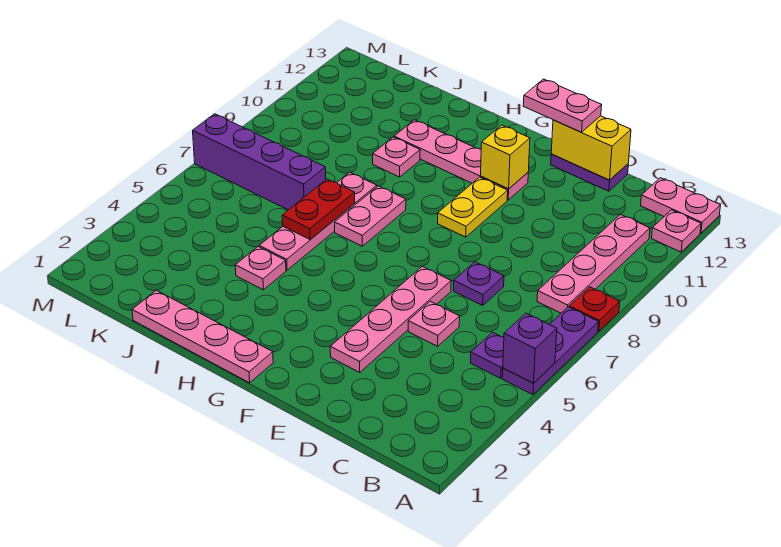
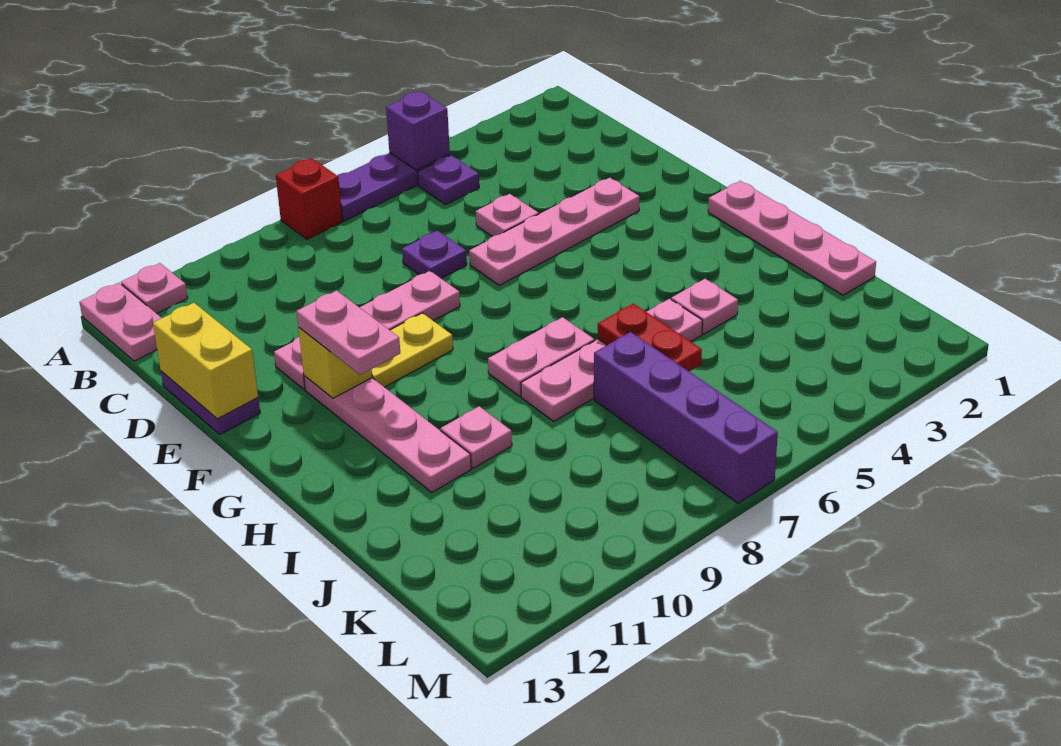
red 1x1 plate [569,287,620,331] -> red 1x1 brick [276,158,343,239]
pink 1x4 plate [537,215,650,313] -> pink 1x4 plate moved to [274,271,460,390]
pink 1x2 plate [523,79,602,132] -> pink 1x2 plate moved to [297,291,400,375]
red 1x2 plate [282,179,355,240] -> red 1x2 plate turned to [598,303,702,372]

